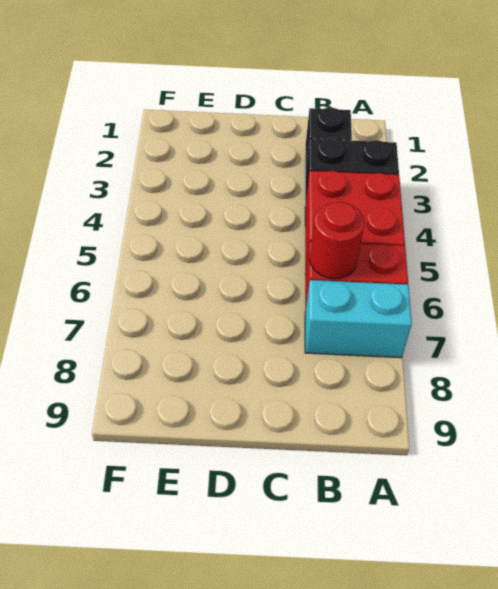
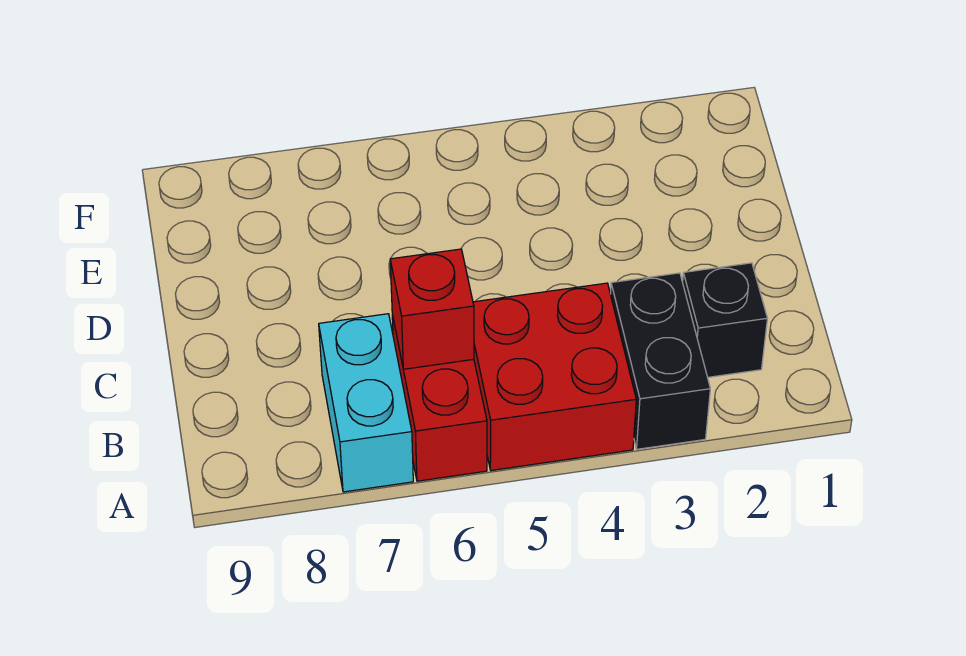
red 1x1 round brick [310,202,365,279] -> red 1x1 brick [390,249,474,369]

